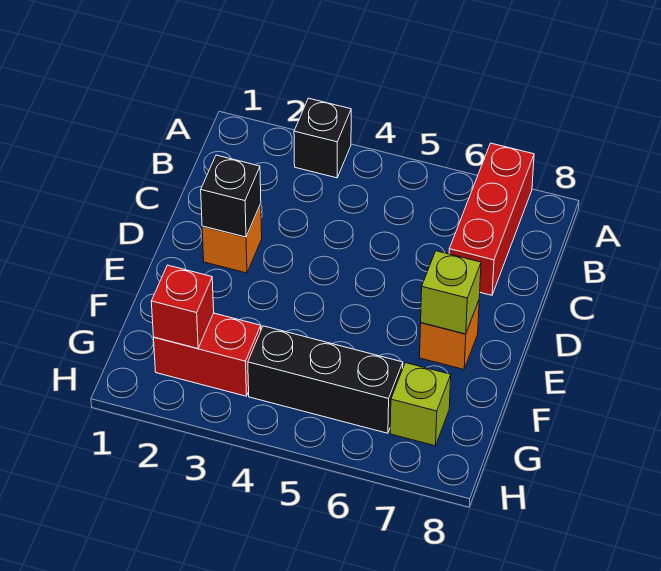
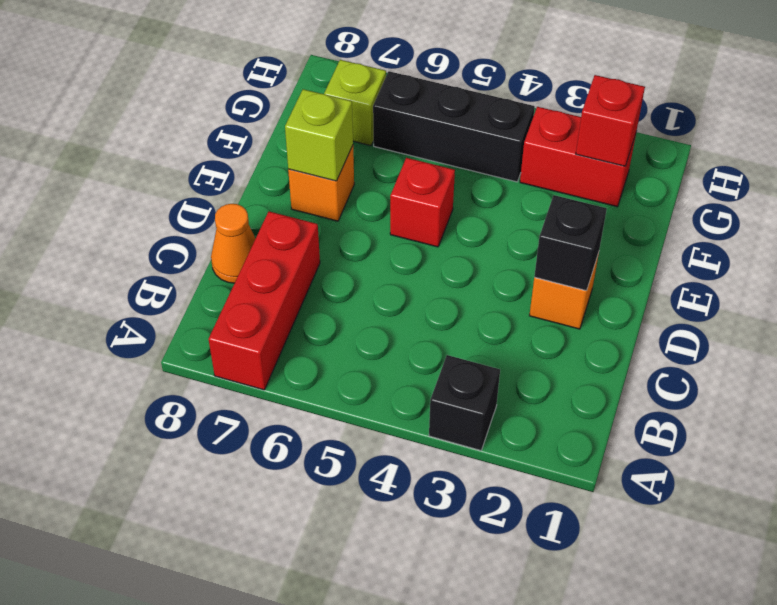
none -> orange 1x1 cone [211,204,256,283]
none -> red 1x1 brick [390,158,455,247]

